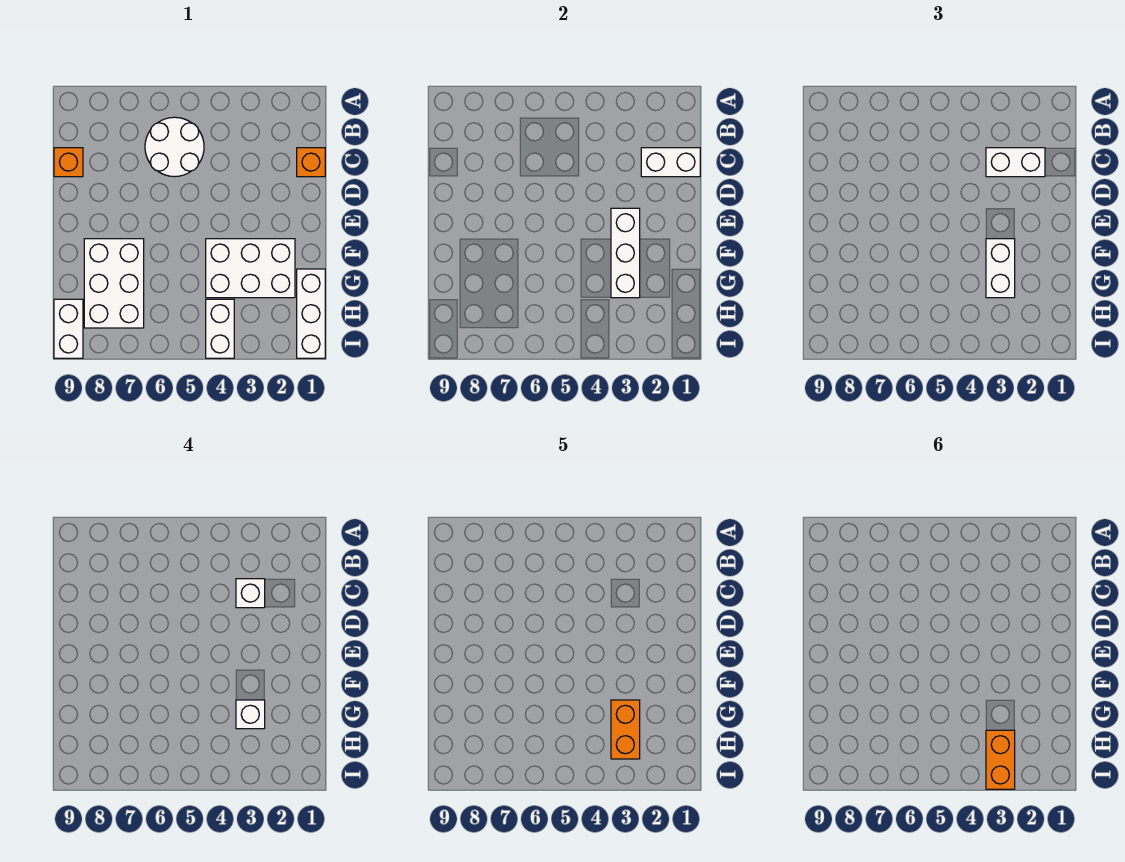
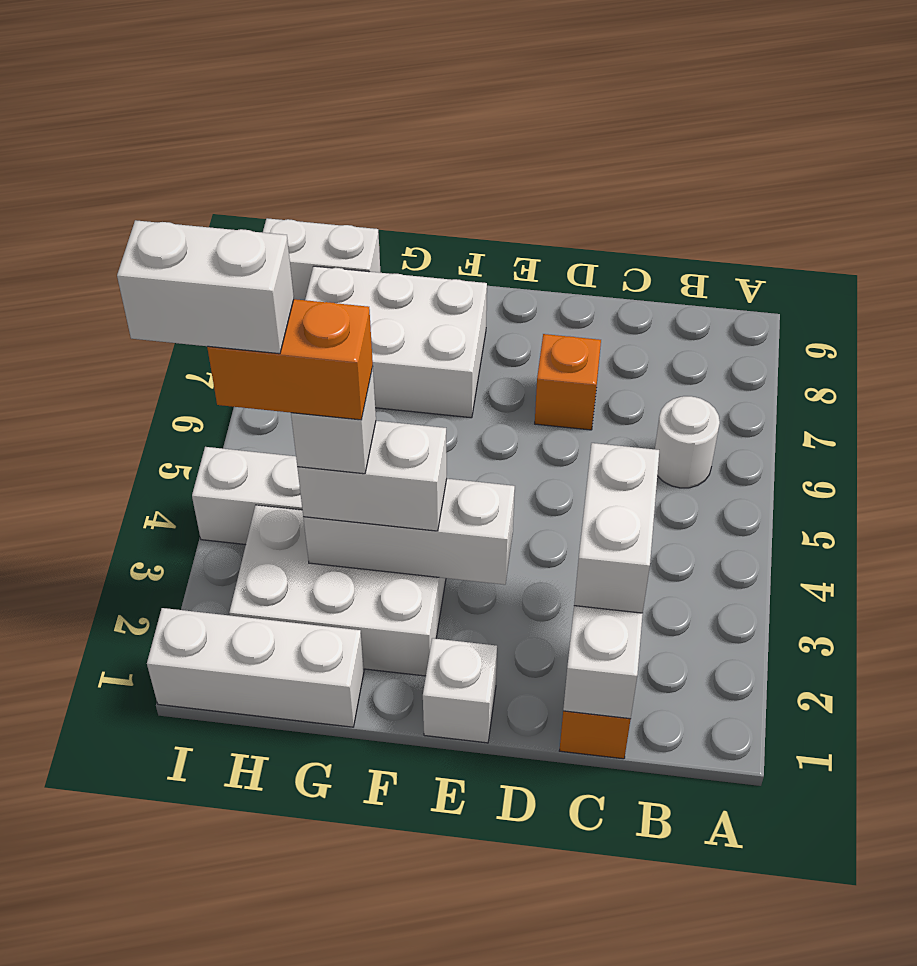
white 2x2 round brick [145,117,204,177] -> white 1x1 round brick [655,396,720,488]
white 1x1 brick [236,579,265,608] -> white 1x1 brick moved to [423,638,497,743]
orange 1x1 brick [54,148,83,177] -> orange 1x1 brick moved to [535,334,601,430]
white 2x3 brick [206,239,295,298] -> white 2x3 brick turned to [229,505,446,676]
orange 1x2 brick [986,730,1015,789] -> white 1x2 brick [117,220,294,354]

